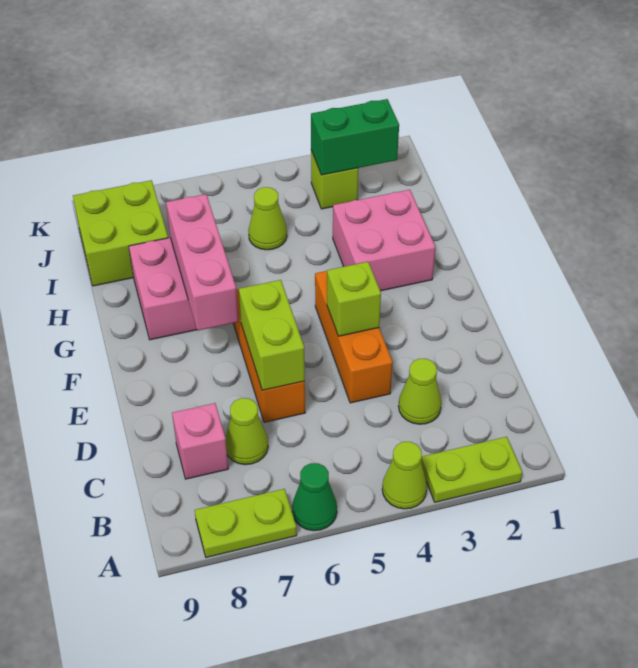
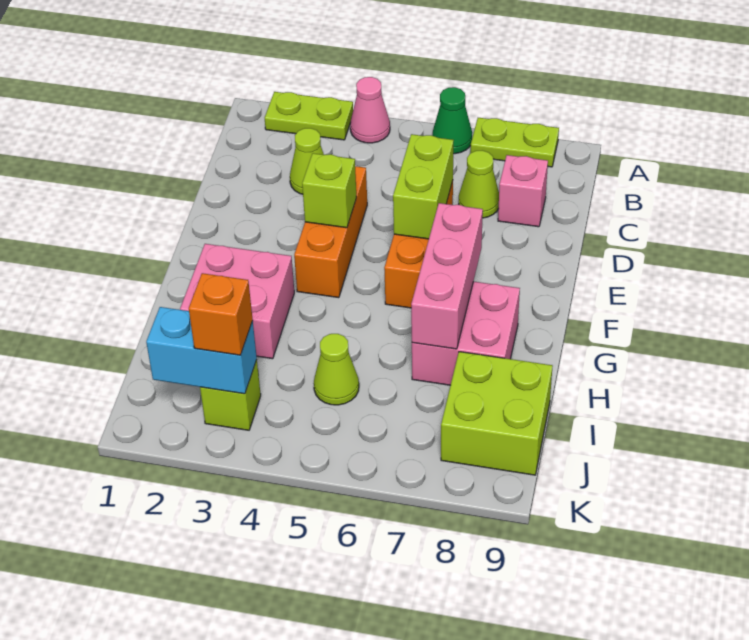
lime 1x1 cone [382,442,427,509] -> pink 1x1 cone [350,77,390,143]
green 1x2 brick [311,99,399,175] -> cyan 1x2 brick [146,307,257,394]
none -> orange 1x1 brick [189,273,253,355]

